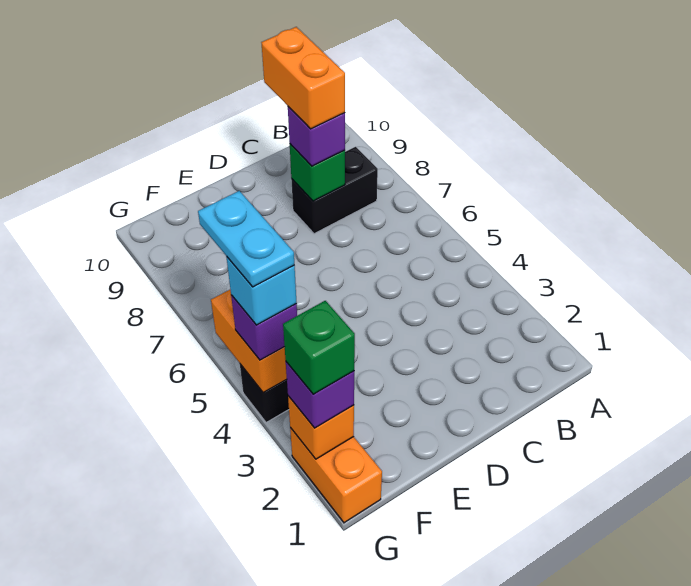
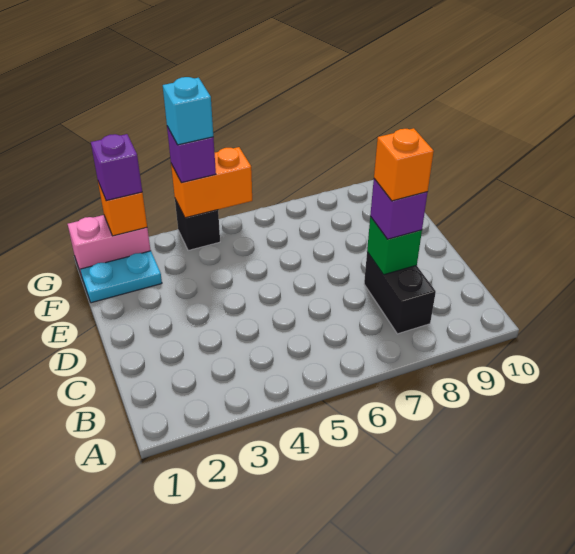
orange 1x2 brick [261,27,345,129] -> orange 1x1 brick [374,128,434,201]
orange 1x2 brick [290,428,382,523] -> pink 1x2 brick [68,215,151,276]
green 1x1 brick [283,301,355,394] -> none
cyan 1x2 plate [198,191,294,287] -> cyan 1x2 plate moved to [80,251,162,303]

